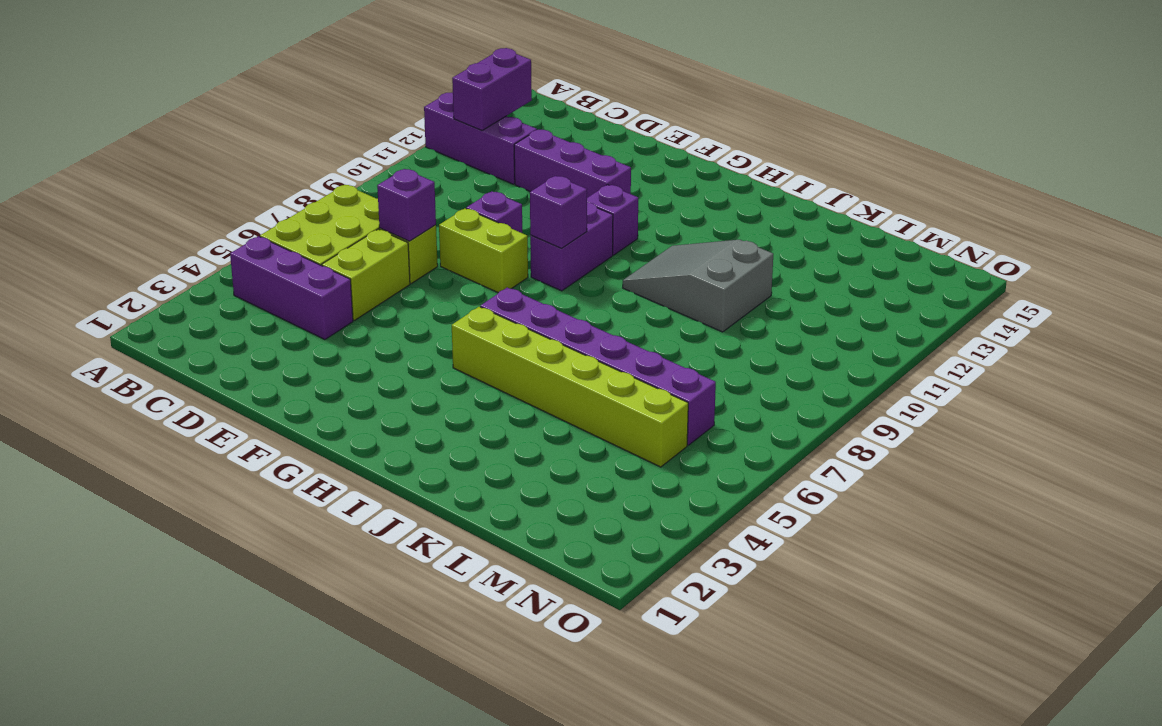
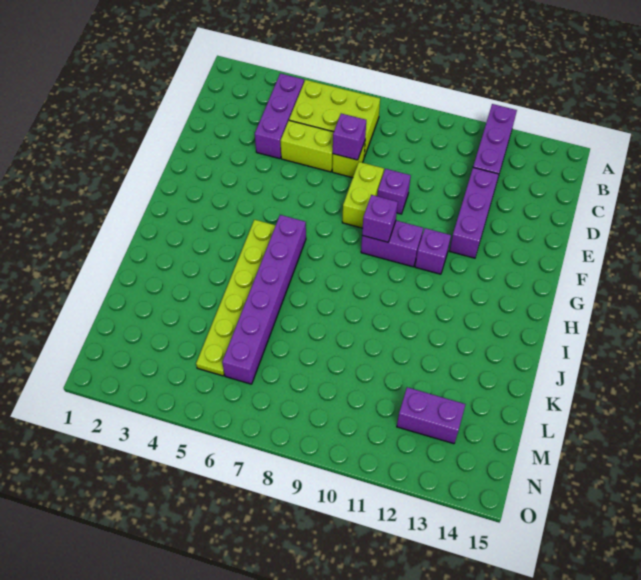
purple 1x2 brick [452,48,532,131] -> purple 1x2 brick moved to [397,387,466,444]
lime 1x6 brick [452,307,688,467] -> lime 1x6 plate [196,220,276,376]
grey 2x3 slope [623,240,773,332] -> none

